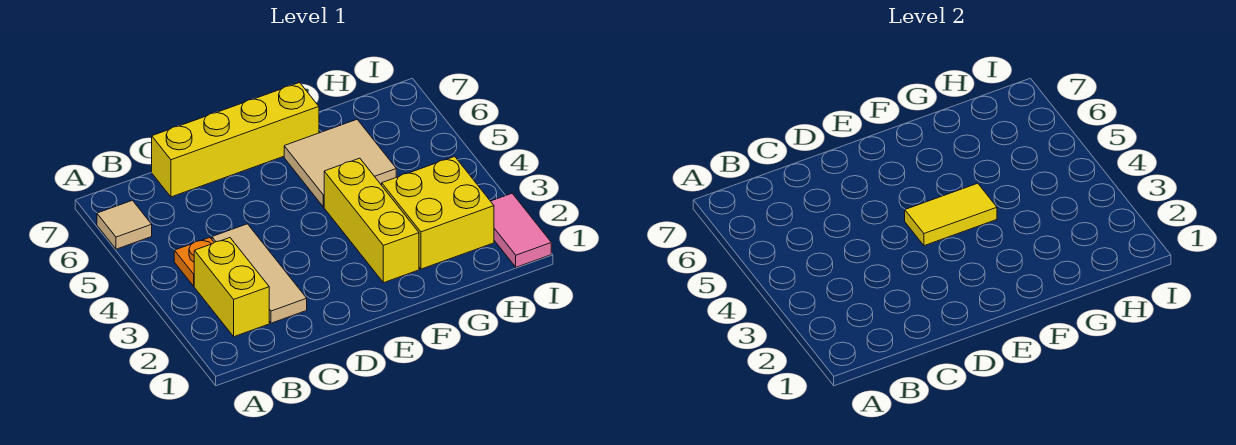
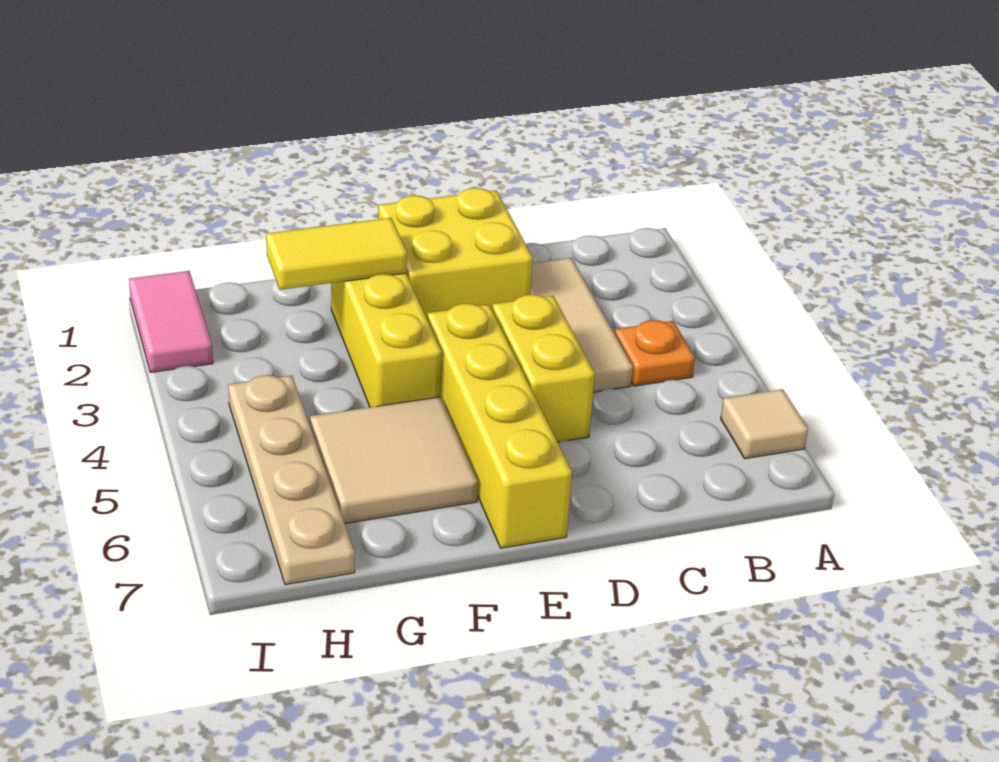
yellow 1x2 brick [194,238,269,337] -> yellow 1x2 brick moved to [492,295,595,442]
yellow 1x4 brick [152,83,319,197] -> yellow 1x4 brick turned to [427,304,572,548]
yellow 1x2 tile [905,183,997,246] -> yellow 1x2 tile moved to [266,218,407,290]
yellow 2x2 brick [382,157,494,269] -> yellow 2x2 brick moved to [378,188,533,318]
none -> tan 1x4 plate [228,375,355,585]

